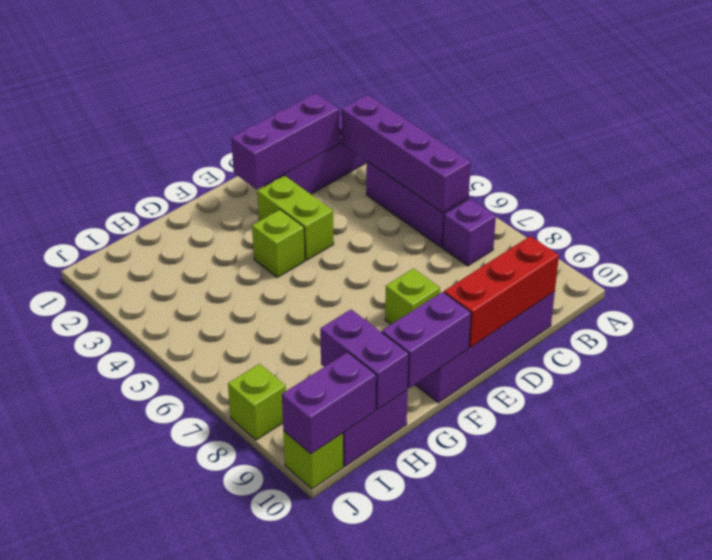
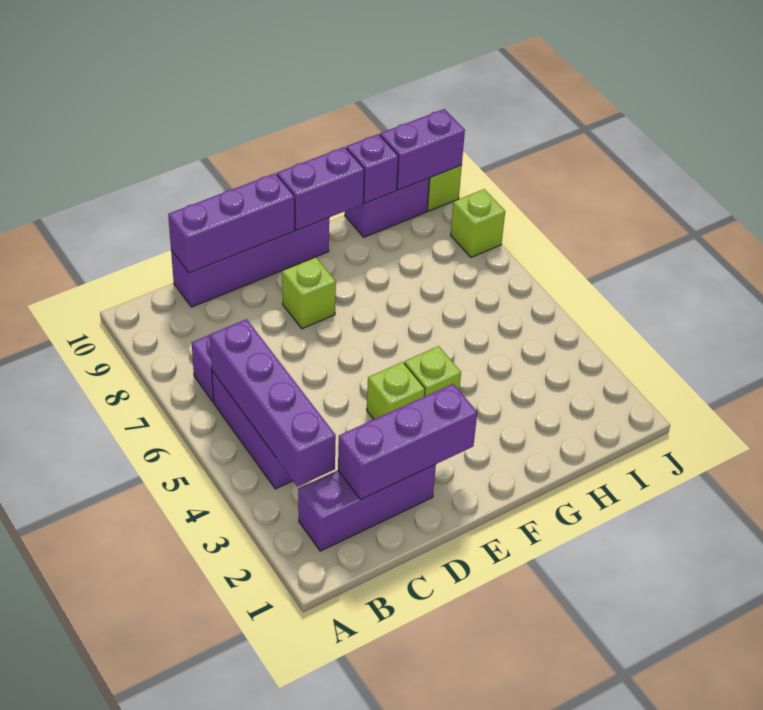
red 1x3 brick [444,236,559,348] -> purple 1x3 brick [168,173,295,273]
lime 1x2 brick [257,176,334,260] -> lime 1x1 brick [367,362,425,419]
purple 1x2 brick [320,309,409,410] -> purple 1x1 brick [346,134,398,203]

